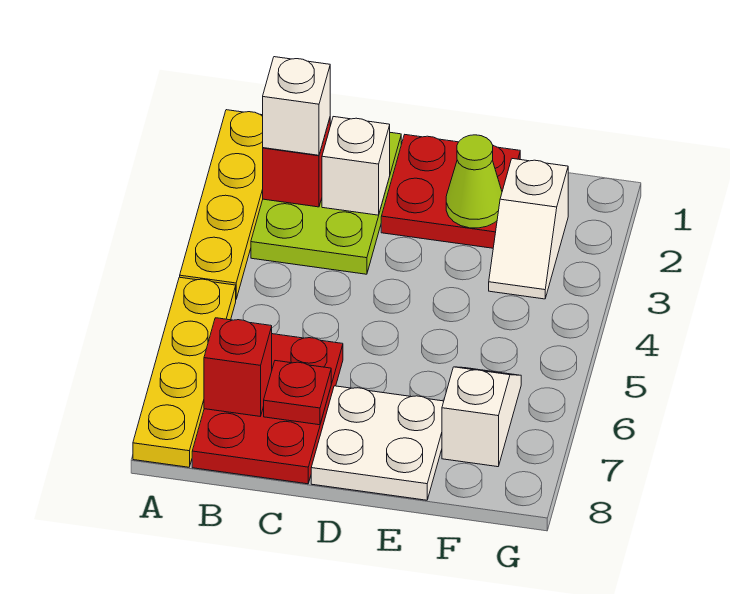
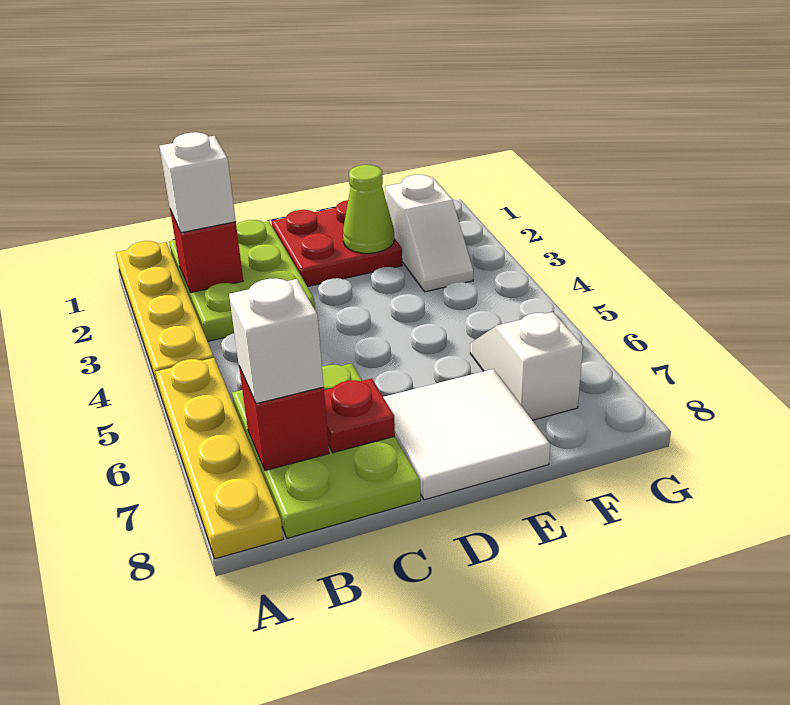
red 2x3 plate [192,334,343,484] -> lime 2x3 plate [232,363,421,538]
white 1x1 brick [322,117,390,215] -> white 1x1 brick moved to [229,278,324,404]
white 2x2 plate [311,386,444,500] -> white 2x2 tile [383,369,550,500]

